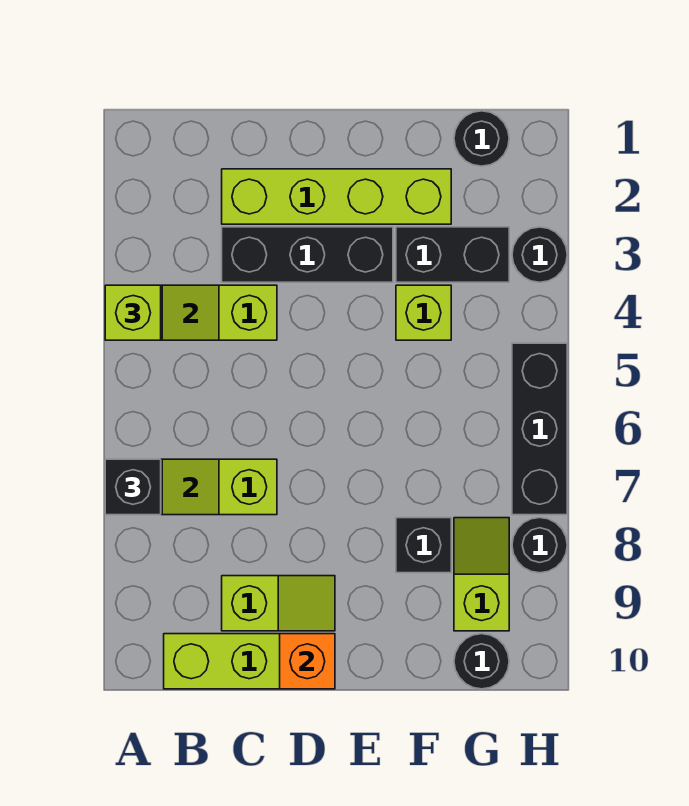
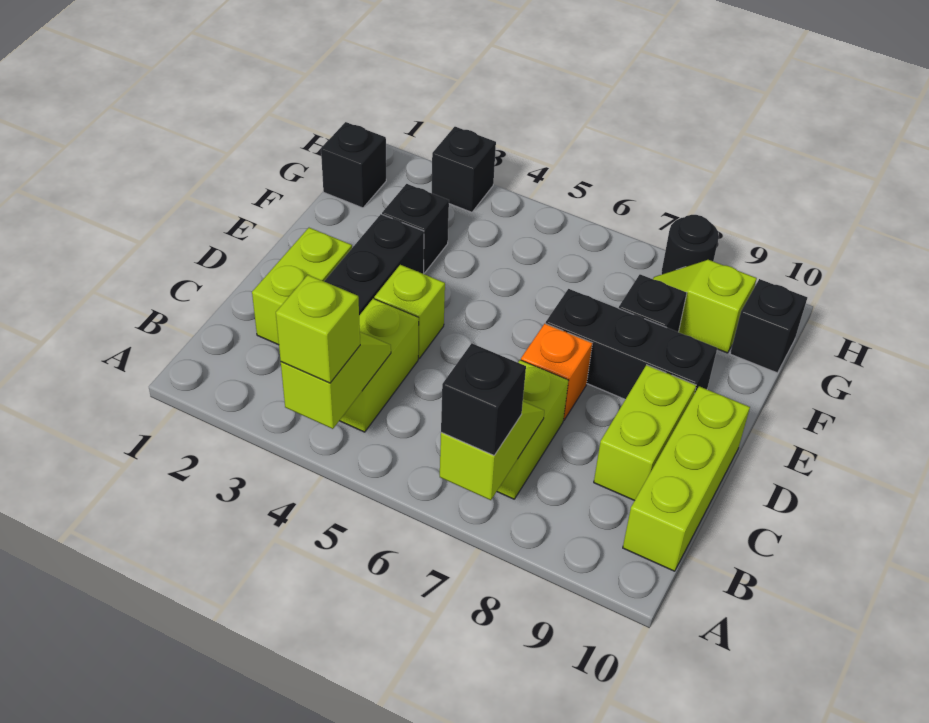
lime 1x4 brick [222,169,451,224] -> lime 1x2 brick [252,228,352,345]
lime 1x2 slope [222,576,335,631] -> lime 1x2 brick [594,365,696,501]
orange 1x1 brick [280,634,335,689] -> orange 1x1 brick moved to [521,324,592,420]
black 1x2 brick [396,227,509,282] -> black 1x1 brick [382,184,449,273]
lime 1x1 brick [396,285,451,340] -> lime 1x1 brick moved to [374,265,445,358]
black 1x1 round brick [454,111,509,166] -> black 1x1 brick [321,122,386,208]
black 1x1 round brick [454,634,509,689] -> black 1x1 brick [730,279,807,373]
black 1x1 round brick [512,227,567,282] -> black 1x1 brick [432,127,496,212]
black 1x3 brick [512,343,567,515] -> black 1x3 brick moved to [546,289,717,399]

